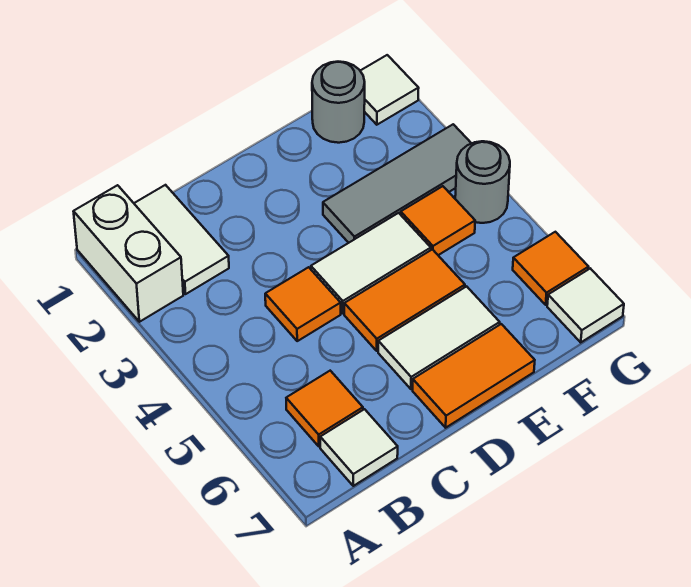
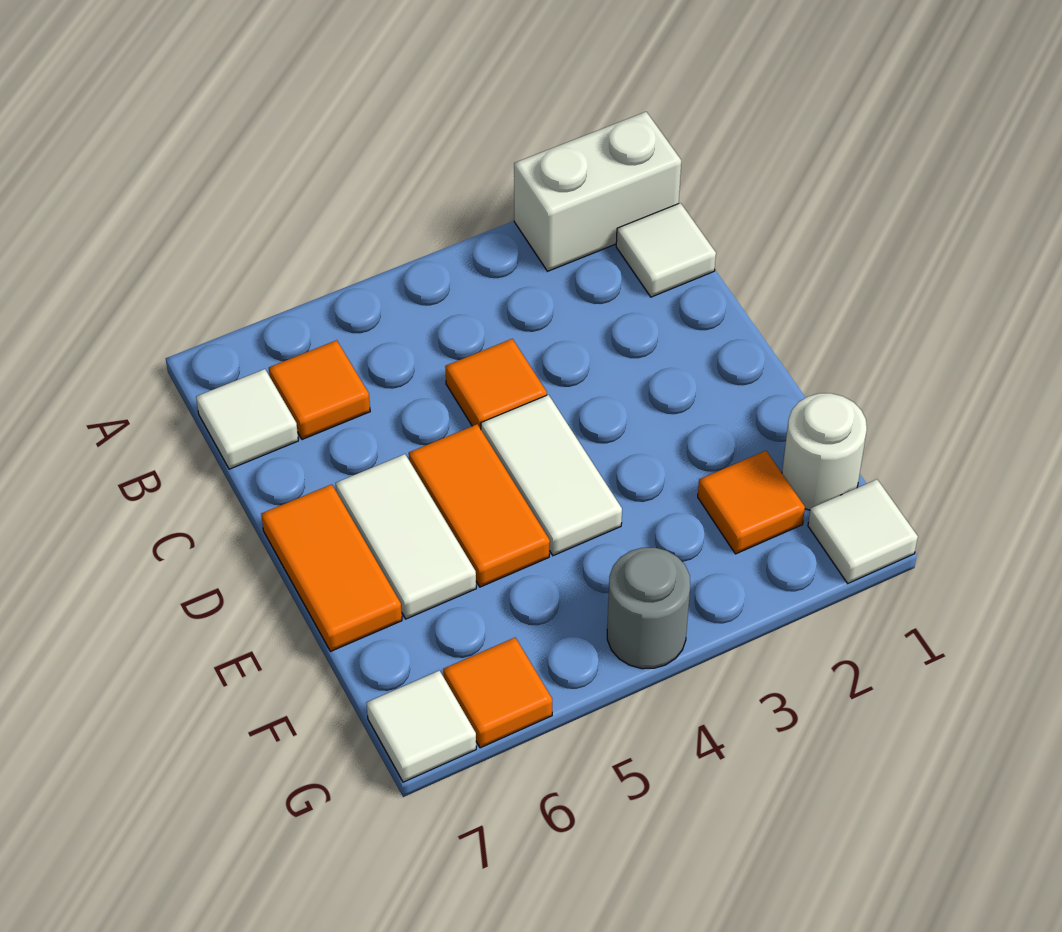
white 1x2 tile [134,185,229,294] -> white 1x1 tile [616,203,716,297]
grey 1x3 tile [323,124,471,243] -> none
grey 1x1 round brick [312,62,365,143] -> white 1x1 round brick [782,393,867,510]
orange 1x1 tile [401,186,475,255] -> orange 1x1 tile moved to [698,451,805,554]

